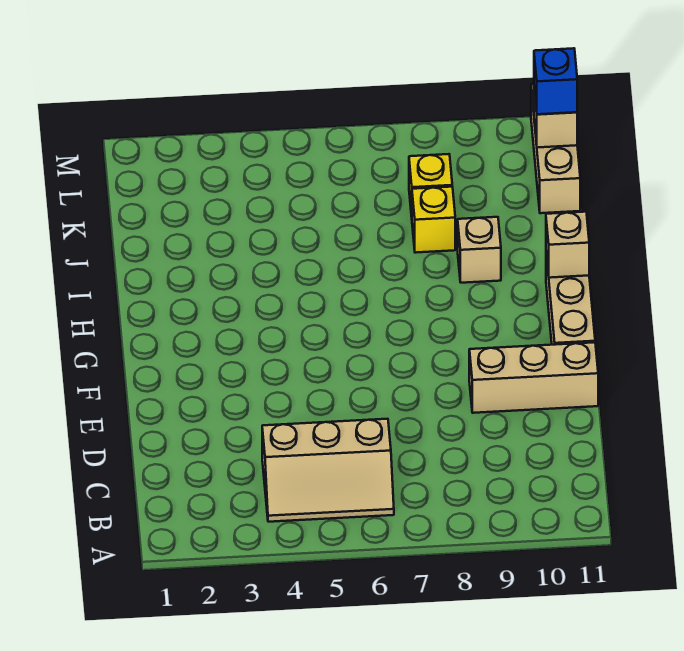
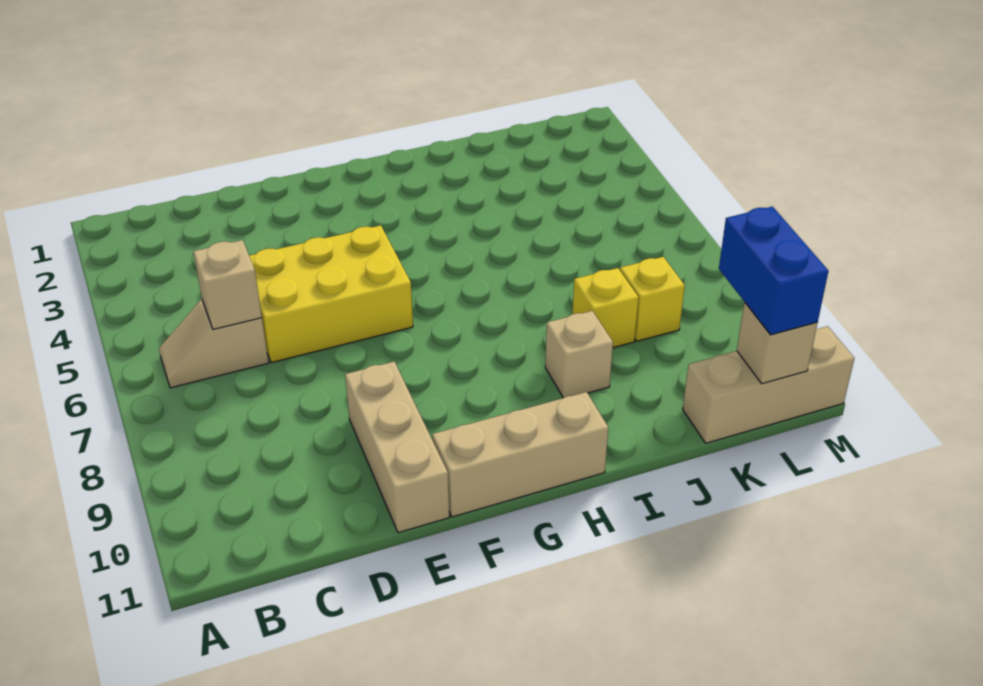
tan 2x3 slope [262,419,394,522] -> tan 1x2 slope [159,300,269,388]
none -> yellow 2x3 brick [249,225,413,363]
tan 1x1 brick [546,212,589,278] -> tan 1x1 brick moved to [193,240,262,329]
blue 1x1 brick [534,48,577,114] -> blue 1x2 brick [719,207,828,335]

